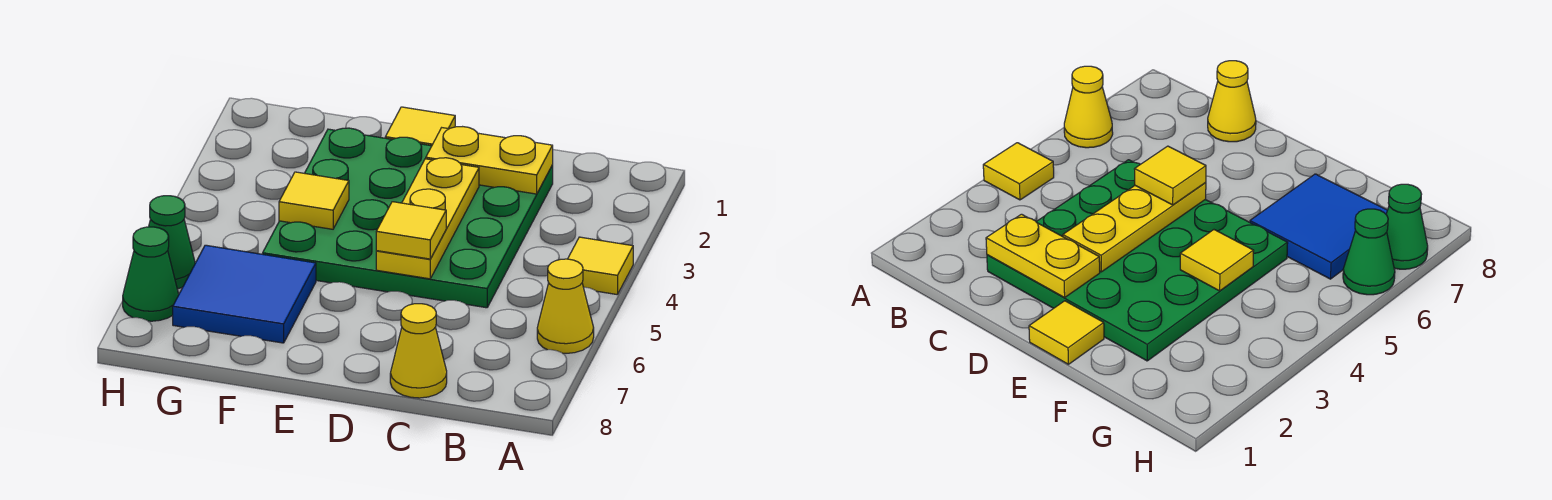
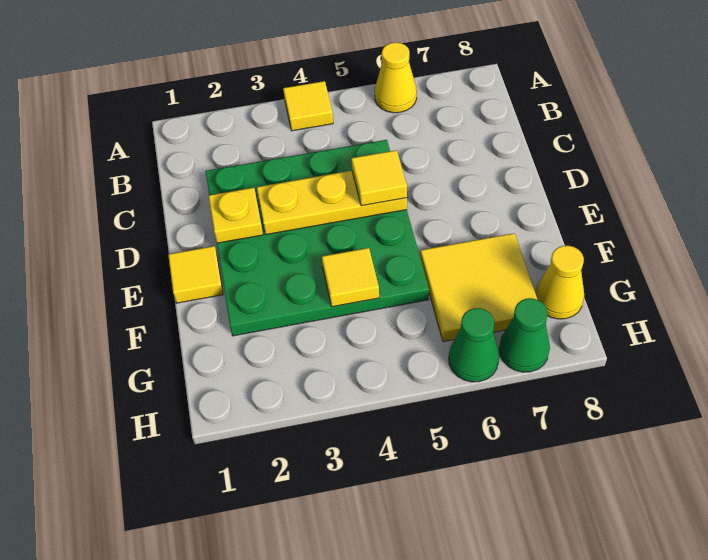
yellow 1x2 plate [426,127,553,194] -> yellow 1x1 plate [209,188,263,243]
yellow 1x1 cone [390,304,447,398] -> yellow 1x1 cone moved to [535,246,584,319]
blue 2x2 tile [173,245,316,343] -> yellow 2x2 tile [420,233,538,342]

